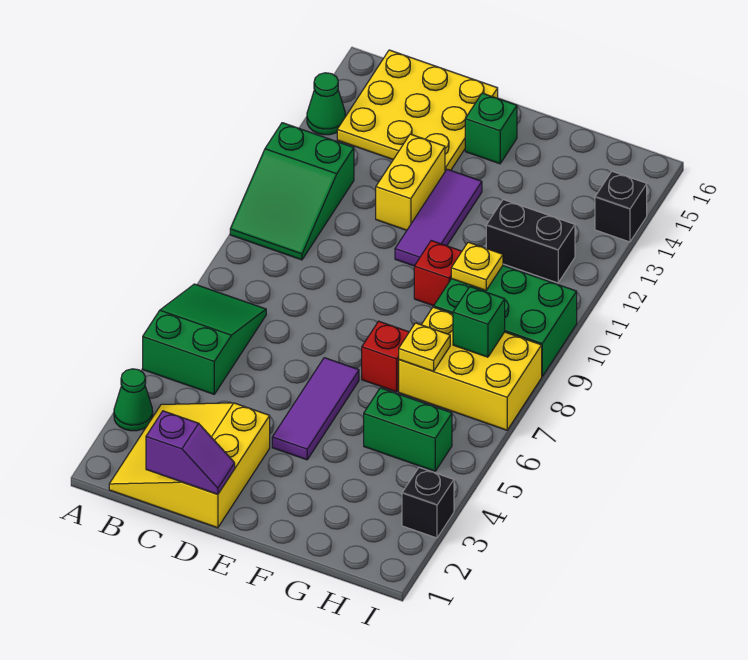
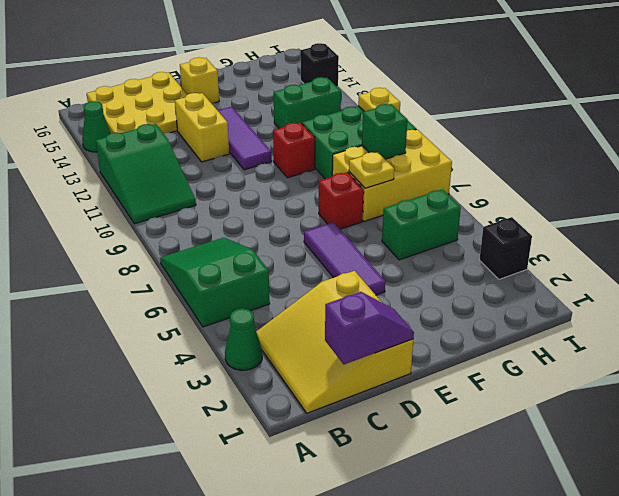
green 1x1 brick [465,93,517,164] -> yellow 1x1 brick [180,57,219,103]
yellow 1x1 plate [451,242,503,290] -> yellow 1x1 plate moved to [358,88,400,112]
black 1x2 brick [486,200,575,283] -> green 1x2 brick [274,77,341,128]

